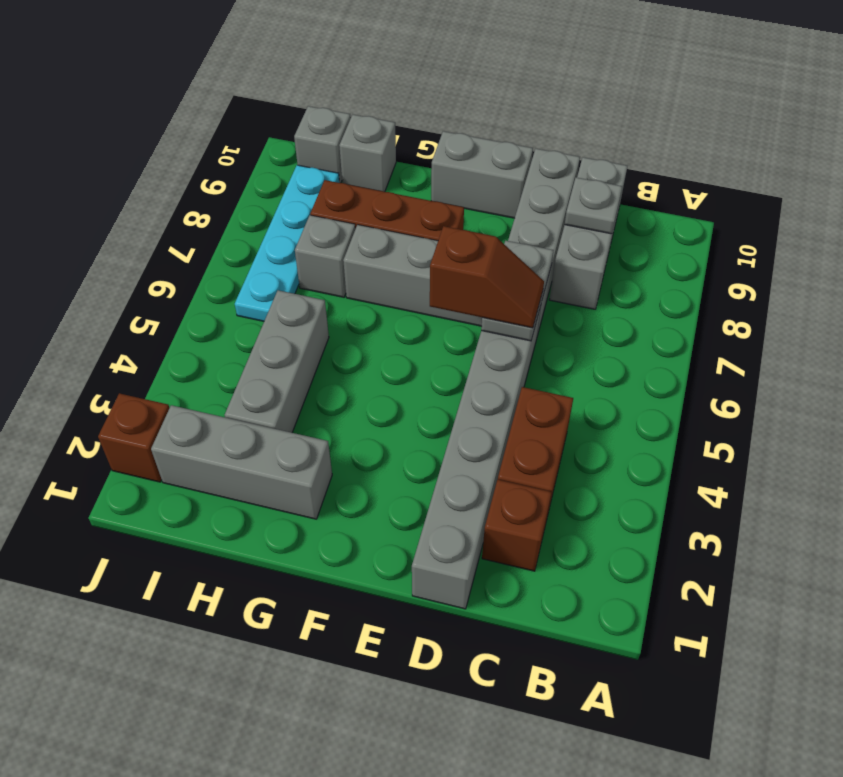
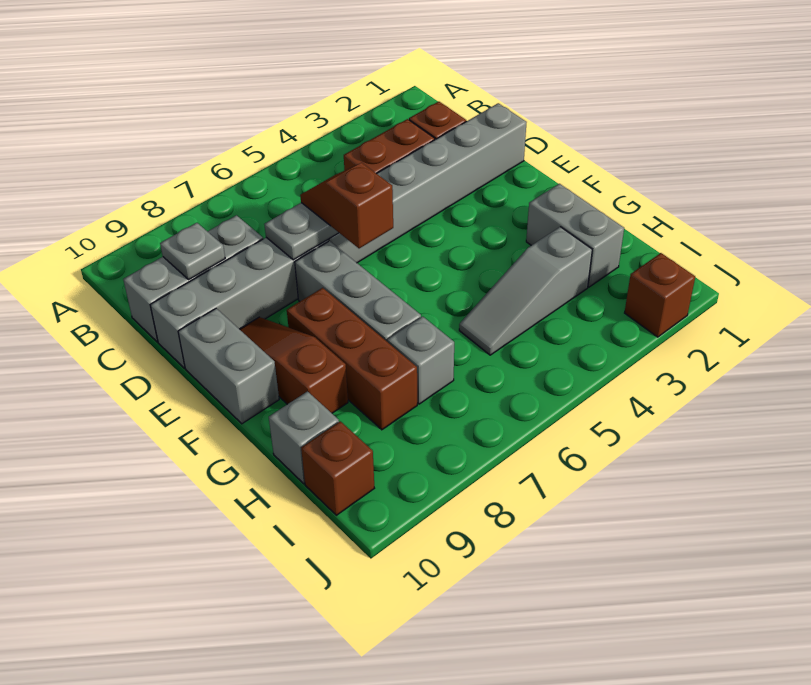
none -> brown 1x3 slope [240,317,348,413]
grey 1x3 brick [151,405,332,519] -> grey 1x2 brick [526,184,624,287]
grey 1x3 brick [225,290,329,433] -> grey 1x3 slope [459,227,592,355]
cyan 1x4 plate [235,165,339,321] -> none
grey 1x1 brick [294,106,351,183] -> brown 1x1 brick [301,421,374,515]

